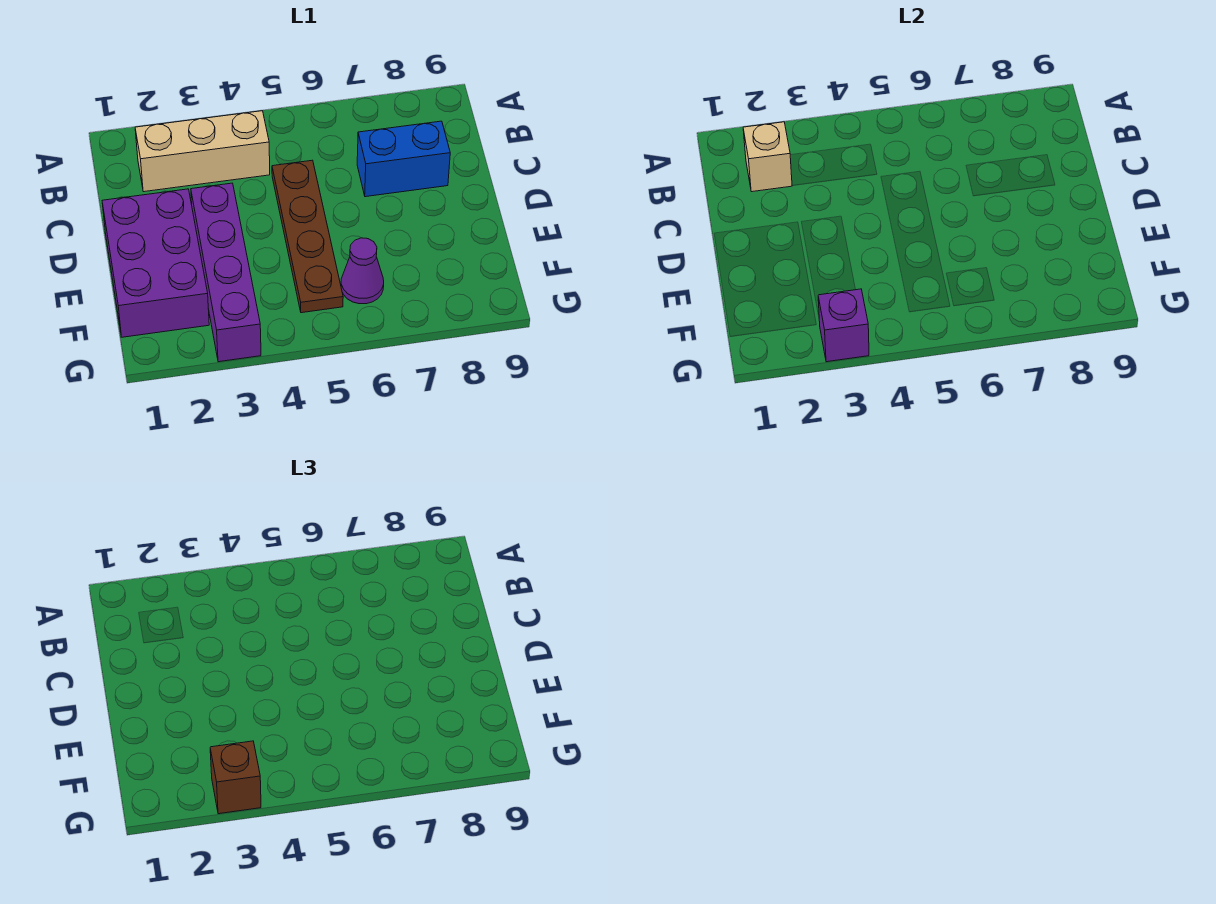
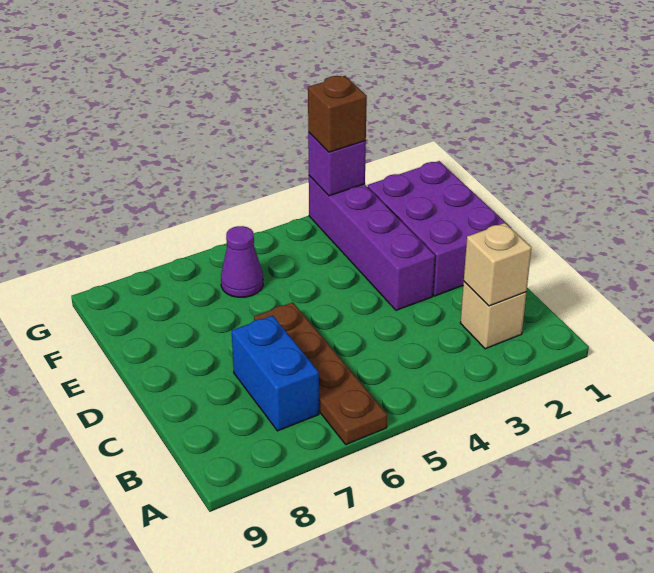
tan 1x3 brick [135,111,270,192] -> tan 1x1 brick [460,282,526,349]
brown 1x4 plate [272,160,343,313] -> brown 1x4 plate moved to [254,302,387,444]
blue 1x2 brick [357,121,450,197] -> blue 1x2 brick turned to [232,316,319,431]

